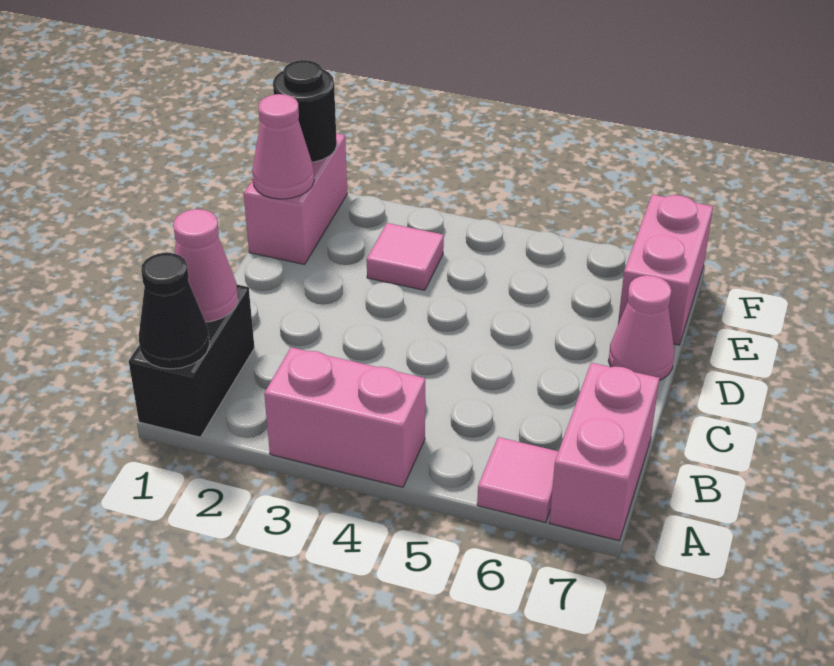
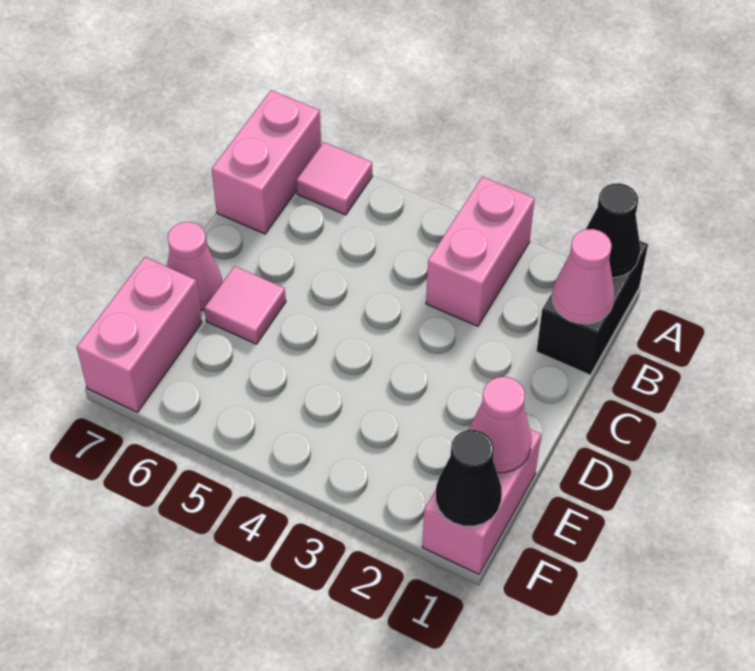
pink 1x2 brick [264,347,425,487] -> pink 1x2 brick turned to [426,177,535,326]
pink 1x1 tile [367,223,444,290] -> pink 1x1 tile moved to [204,266,286,344]
black 1x1 round brick [273,60,337,162] -> black 1x1 cone [436,430,502,526]

